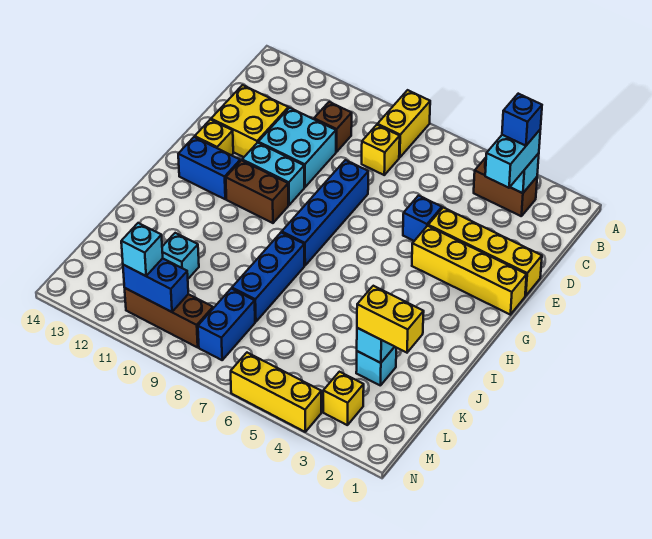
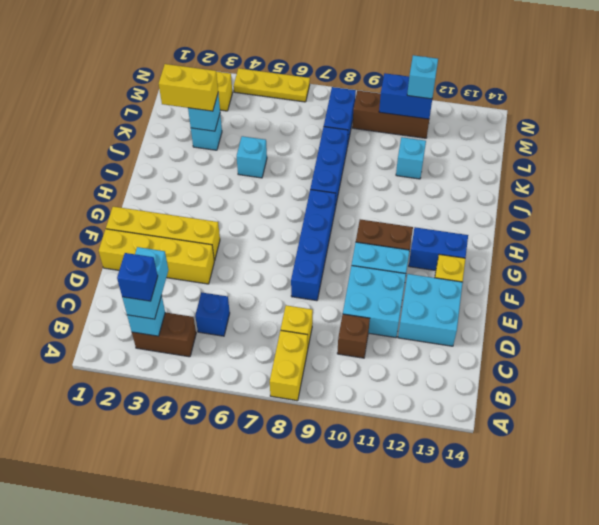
yellow 2x2 brick [211,85,288,157] -> cyan 2x2 brick [398,274,463,346]
blue 1x1 brick [403,196,442,241] -> blue 1x1 brick moved to [195,292,230,336]
none -> cyan 1x1 brick [237,136,267,178]
yellow 1x3 brick [231,353,321,432] -> yellow 1x3 plate [233,68,310,102]

